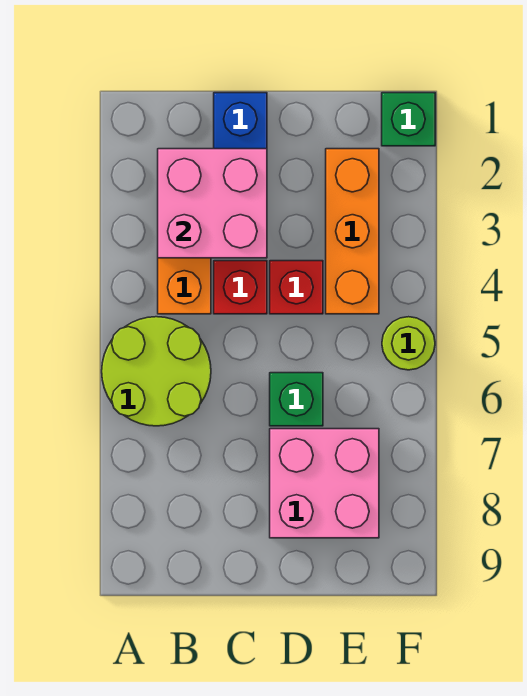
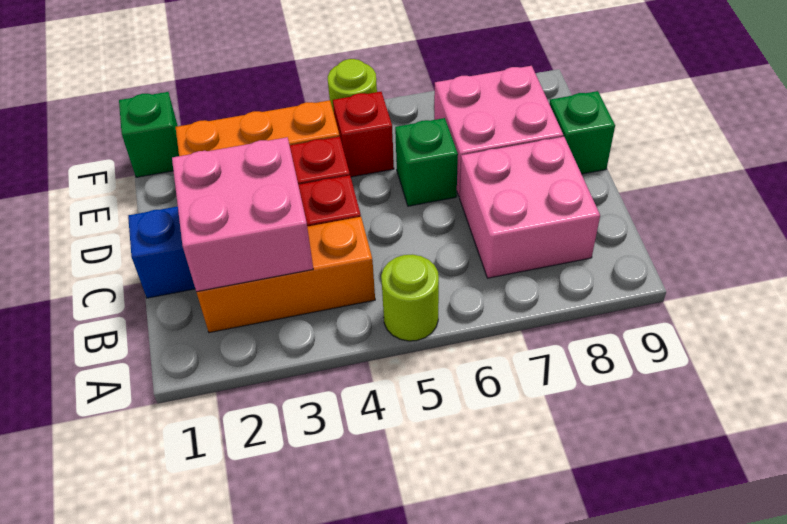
lime 2x2 round brick [102,317,211,426] -> lime 1x1 round brick [381,254,439,341]
none -> pink 2x2 brick [460,137,600,278]
none -> green 1x1 brick [549,91,615,174]
none -> red 1x1 brick [333,92,394,177]

